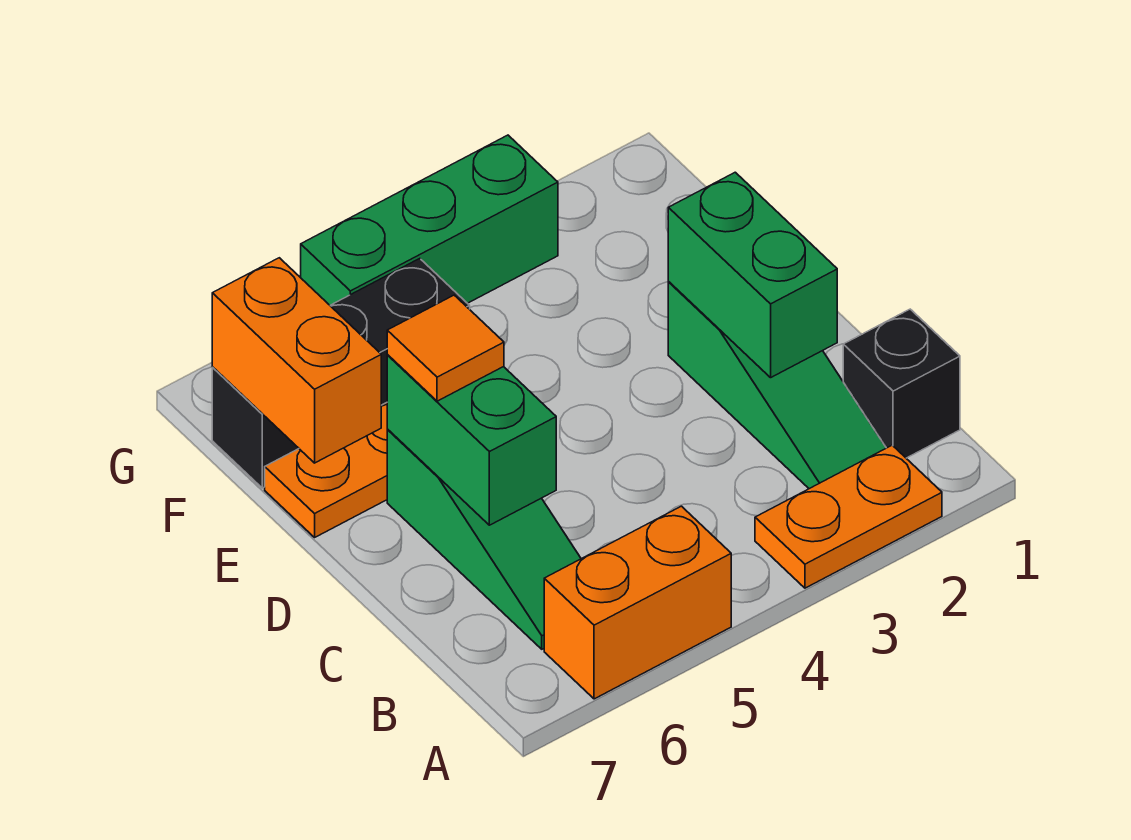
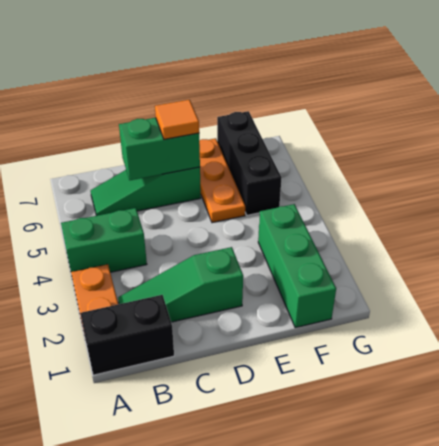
orange 1x2 brick [544,506,731,699] -> none
black 1x1 brick [843,309,960,458] -> black 1x2 brick [80,295,174,375]
green 1x2 brick [668,172,837,378] -> green 1x2 brick moved to [61,208,147,272]
orange 1x2 brick [212,258,381,463] -> none
green 1x3 brick [301,135,558,305] -> green 1x3 brick moved to [258,204,336,328]

